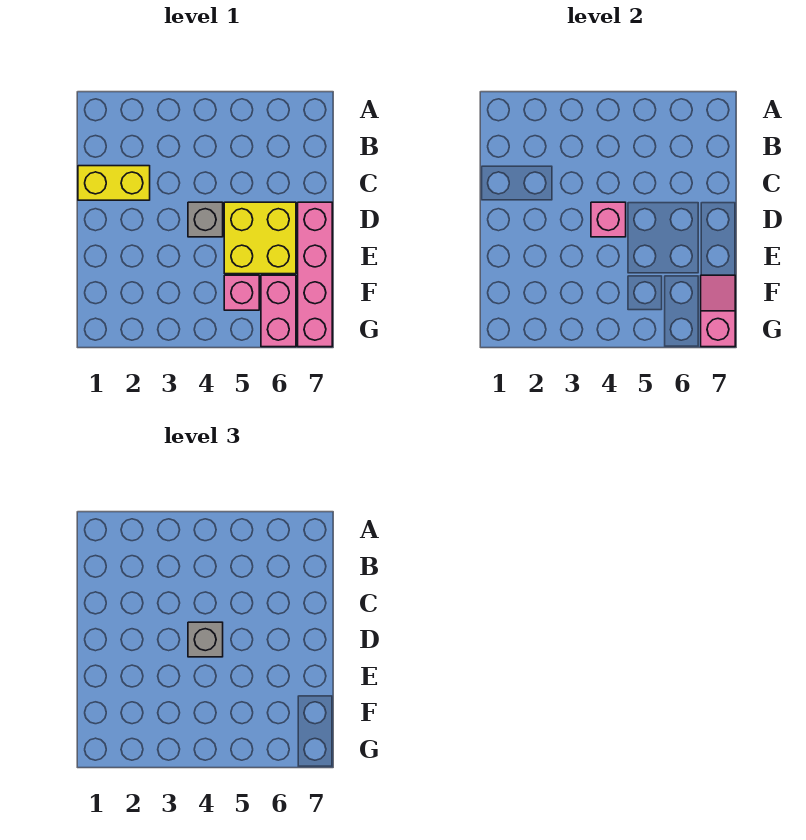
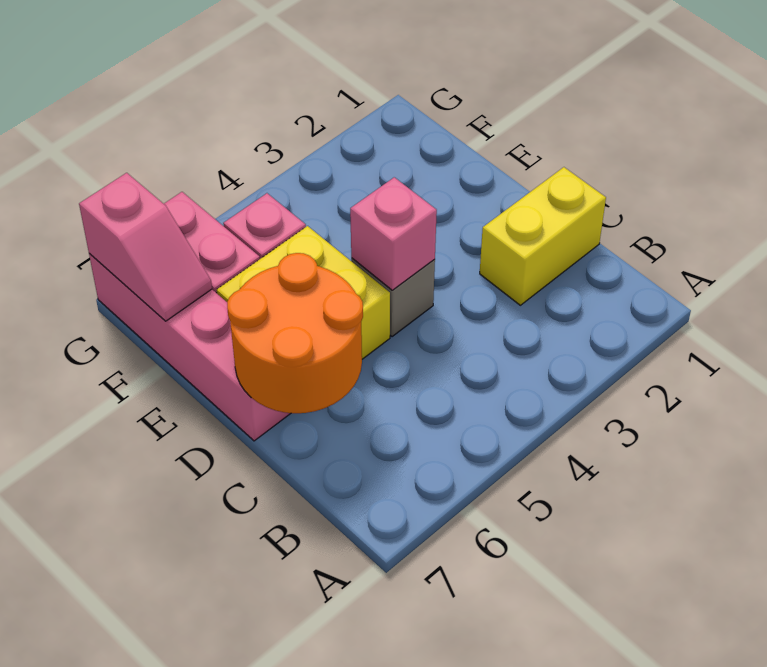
none -> orange 2x2 round brick [227,253,363,413]
grey 1x1 brick [188,622,223,657] -> none

